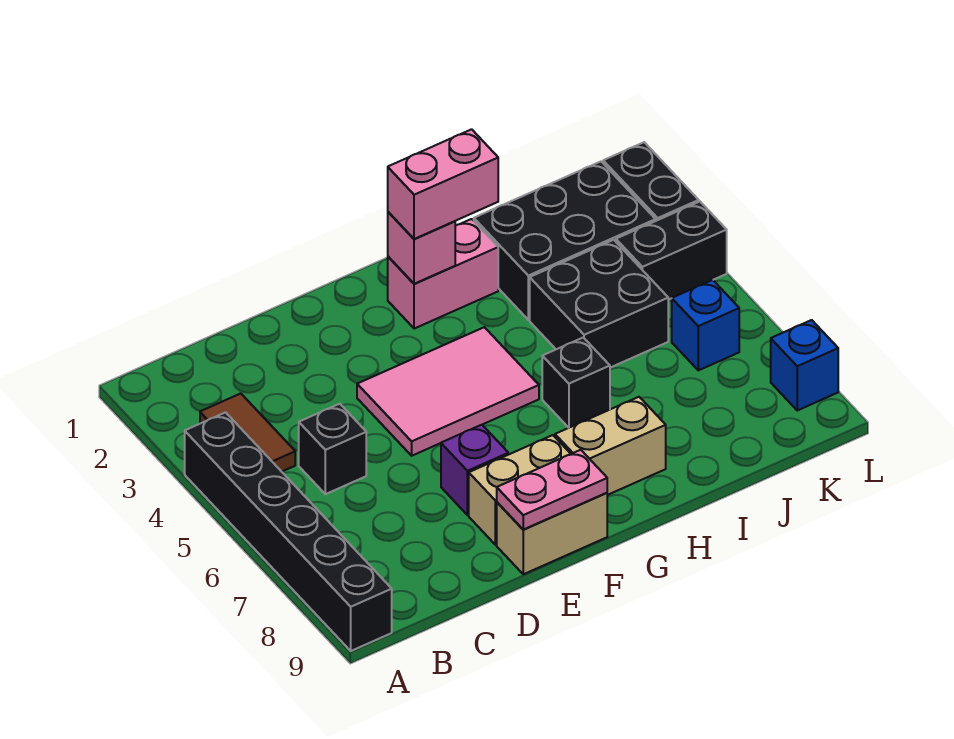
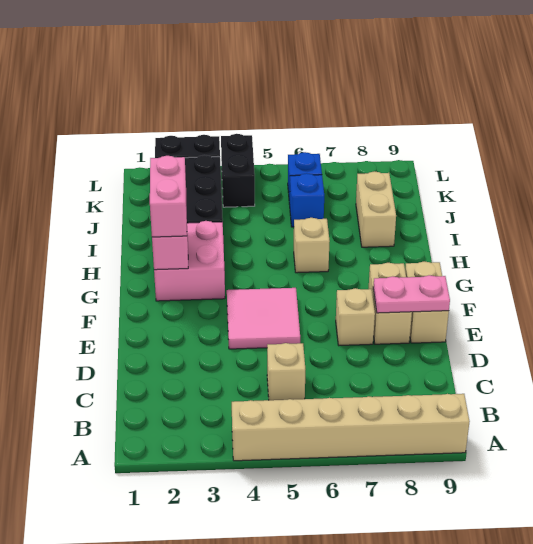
black 1x6 brick [185,412,392,651] -> tan 1x6 brick [232,394,470,461]
brown 1x2 tile [200,394,295,472] -> none
black 1x1 brick [299,404,366,494] -> tan 1x1 brick [267,343,305,400]
pink 2x3 tile [357,327,539,456] -> pink 2x2 tile [227,288,300,349]
purple 1x1 brick [441,425,508,515] -> tan 1x1 brick [336,288,375,345]
pink 1x2 plate [497,450,607,530] -> pink 1x2 plate turned to [373,275,450,313]
pink 1x2 brick [388,219,498,329] -> pink 2x2 brick [154,221,225,301]
tan 1x2 brick [555,397,666,495] -> tan 1x2 brick moved to [356,171,396,247]
black 1x1 brick [542,337,610,428] -> tan 1x1 brick [294,218,330,273]
black 2x2 brick [530,240,668,368] -> none
blue 1x1 brick [771,320,838,410] -> blue 1x1 brick moved to [290,173,324,227]

